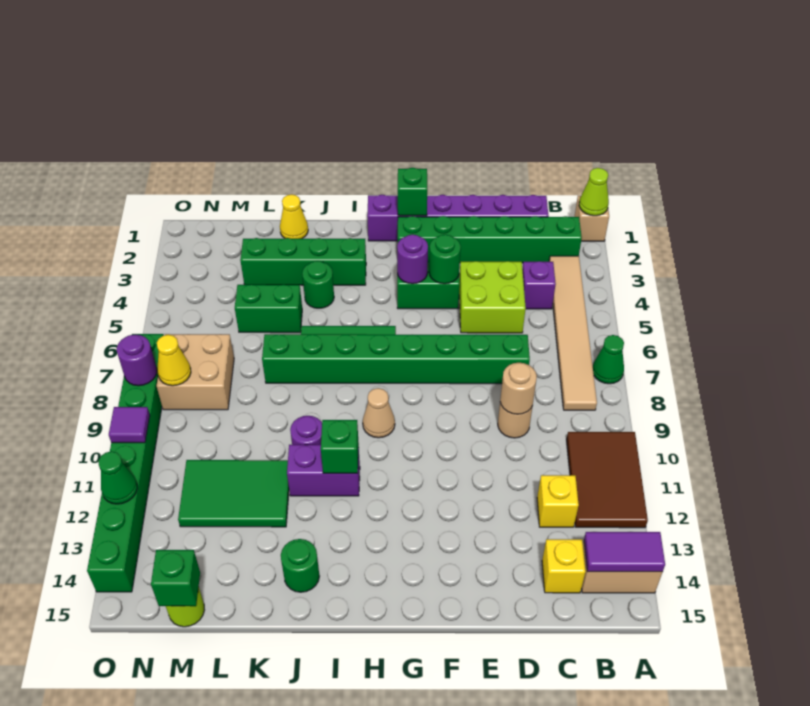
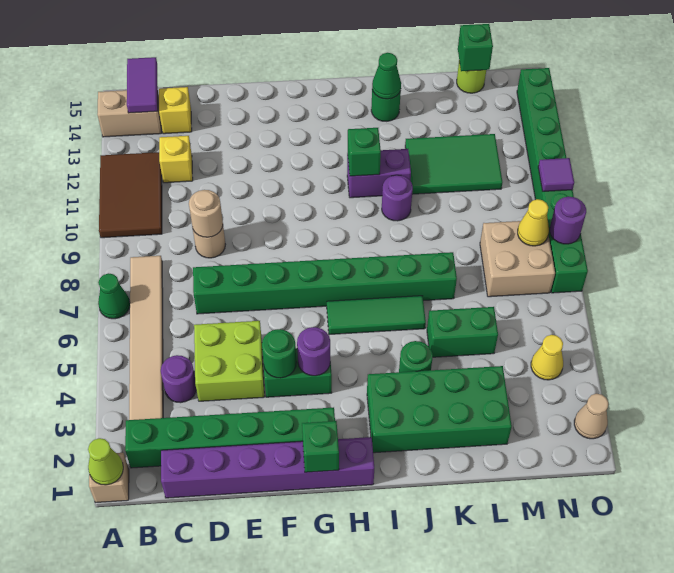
purple 1x2 tile [584,532,665,572] -> purple 1x2 tile turned to [127,57,158,113]
purple 1x1 brick [522,261,556,309] -> purple 1x1 round brick [161,355,196,403]
tan 1x1 cone [363,388,395,438] -> tan 1x1 cone moved to [574,394,608,439]
green 1x4 brick [240,238,366,285] -> green 2x4 brick [367,366,512,453]
yellow 1x1 cone [280,194,308,239] -> yellow 1x1 cone moved to [531,335,563,380]
green 1x1 cone [98,451,137,504] -> green 1x1 cone moved to [372,53,401,99]

